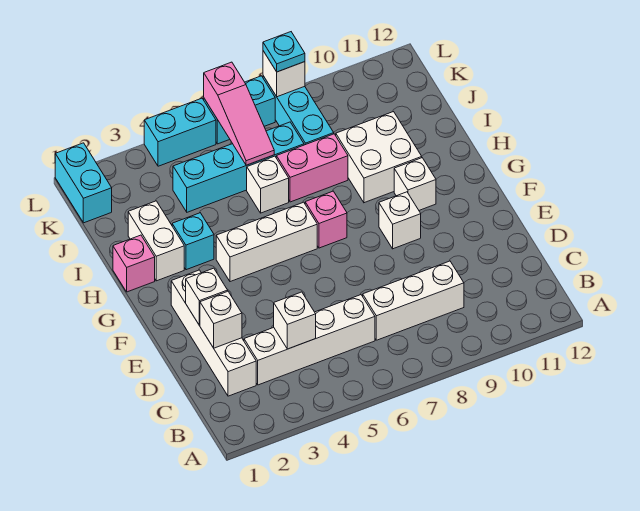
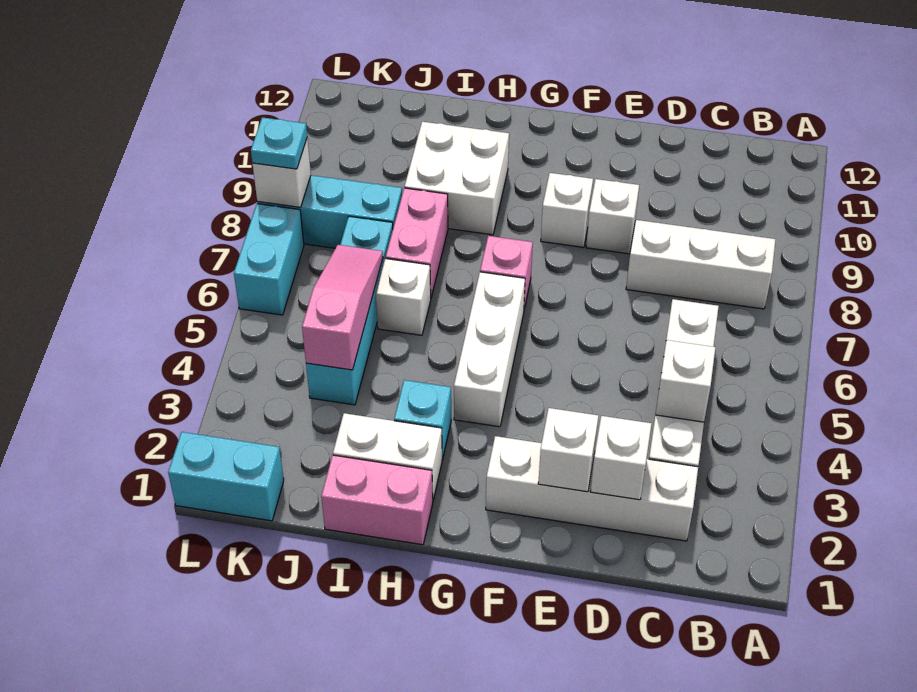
white 1x3 brick [363,261,464,340] -> white 1x3 brick turned to [626,220,776,309]
white 1x1 brick [394,158,436,210] -> white 1x1 brick moved to [586,179,639,254]
pink 1x1 brick [113,235,155,292] -> pink 1x2 brick [321,455,433,545]
pink 1x3 slope [204,62,274,165] -> pink 1x3 slope turned to [302,245,383,370]
cyan 1x2 brick [144,98,216,166] -> none

